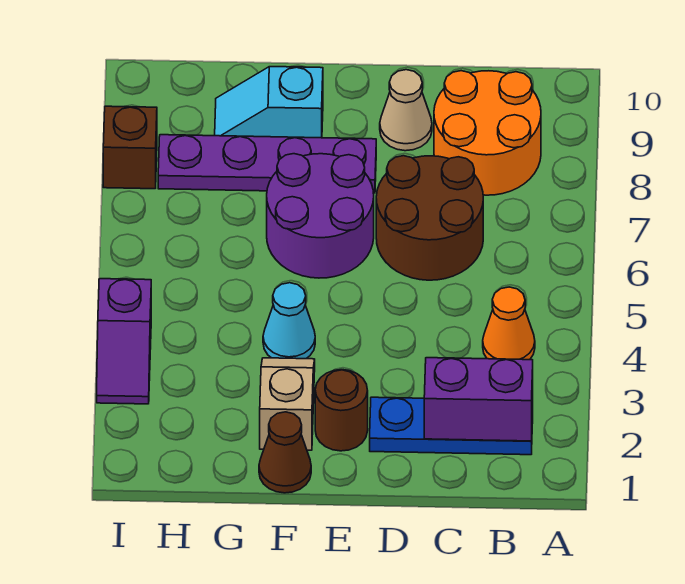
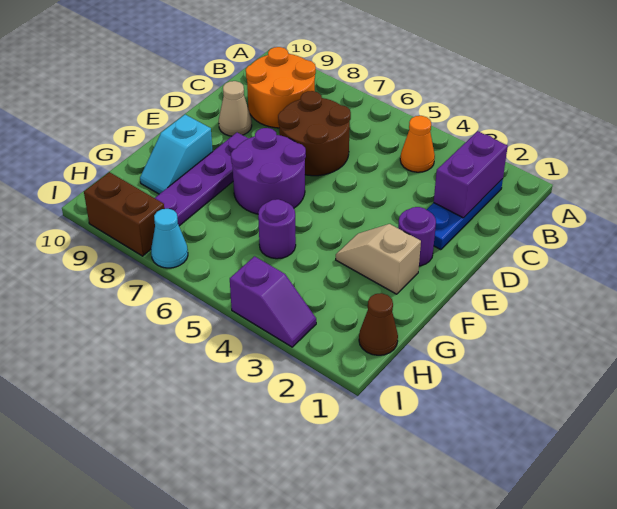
brown 1x1 round brick [315,370,368,451] -> purple 1x1 round brick [398,207,436,266]
brown 1x1 cone [259,412,311,493] -> brown 1x1 cone moved to [359,293,398,355]
cyan 1x1 cone [263,283,315,359] -> cyan 1x1 cone moved to [151,209,188,268]
none -> purple 1x1 round brick [258,199,296,259]
brown 1x1 brick [103,106,157,189] -> brown 1x2 brick [84,172,164,256]

